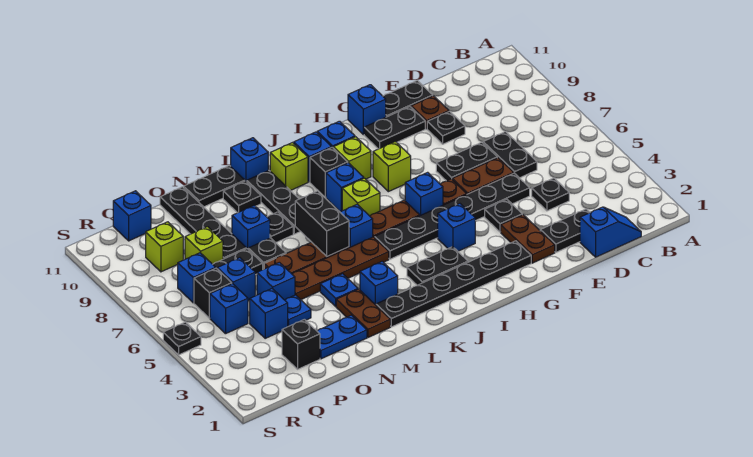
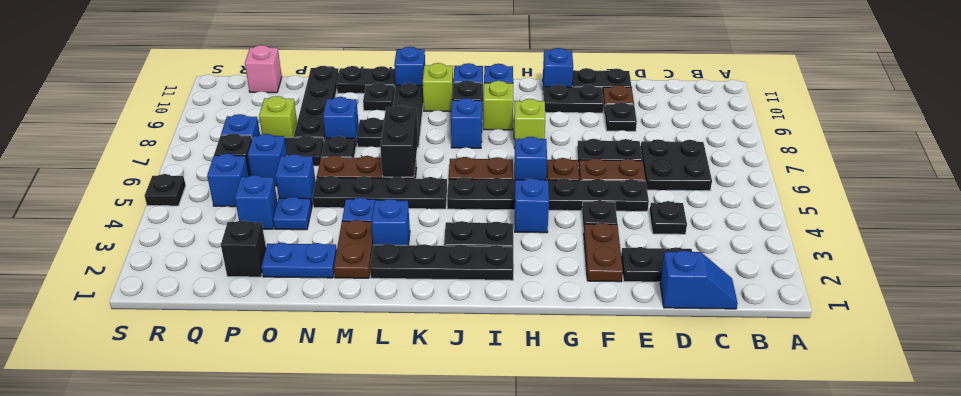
black 1x2 plate [483,132,537,178] -> black 2x2 plate [641,139,712,191]
black 1x6 plate [376,241,531,327] -> black 1x4 plate [370,244,514,280]
lime 1x1 brick [342,178,380,216] -> none
brown 1x4 plate [292,237,389,300] -> black 1x4 plate [312,176,447,209]
blue 1x1 brick [340,204,373,248] -> none
lime 1x1 brick [146,222,183,272] -> none
blue 1x1 brick [113,191,151,241] -> pink 1x1 brick [245,45,282,93]

